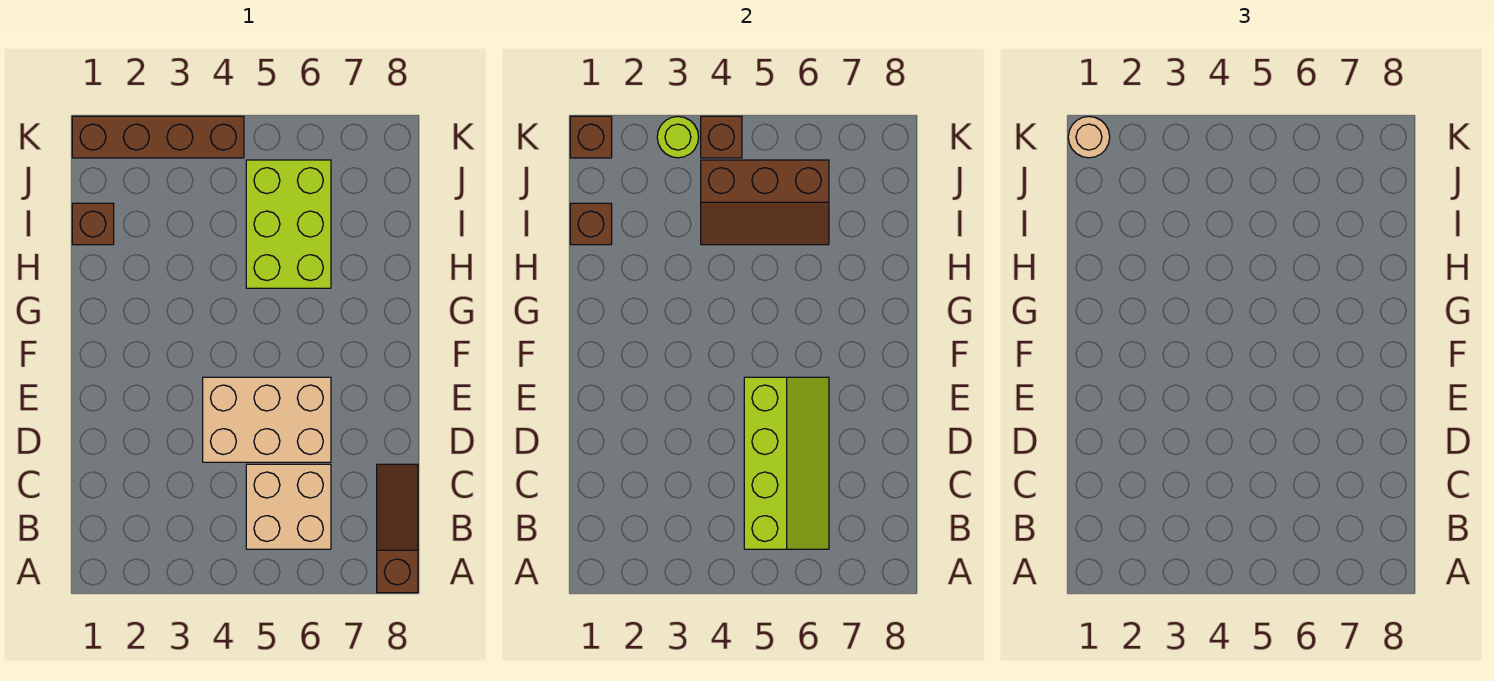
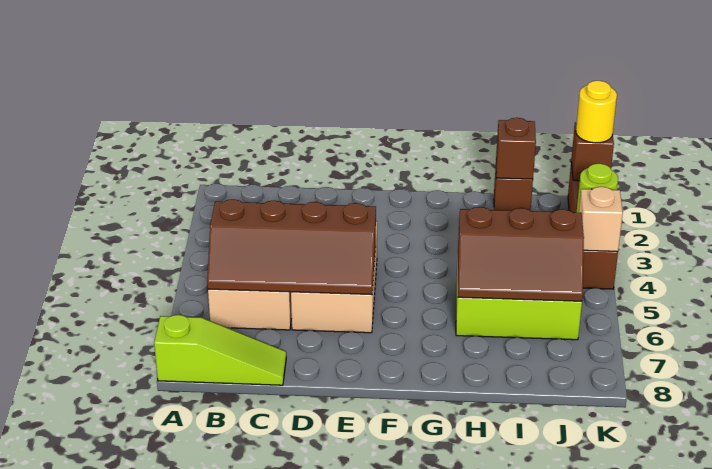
brown 1x3 slope [377,464,418,593] -> lime 1x3 slope [154,315,286,385]
lime 2x4 slope [744,377,829,549] -> brown 2x4 slope [207,199,376,295]
brown 2x3 slope [701,160,829,245] -> brown 2x3 slope turned to [458,207,584,301]
tan 1x1 round brick [1068,117,1110,158] -> yellow 1x1 round brick [576,81,617,143]
brown 1x1 brick [701,116,742,158] -> tan 1x1 brick [579,187,623,251]

